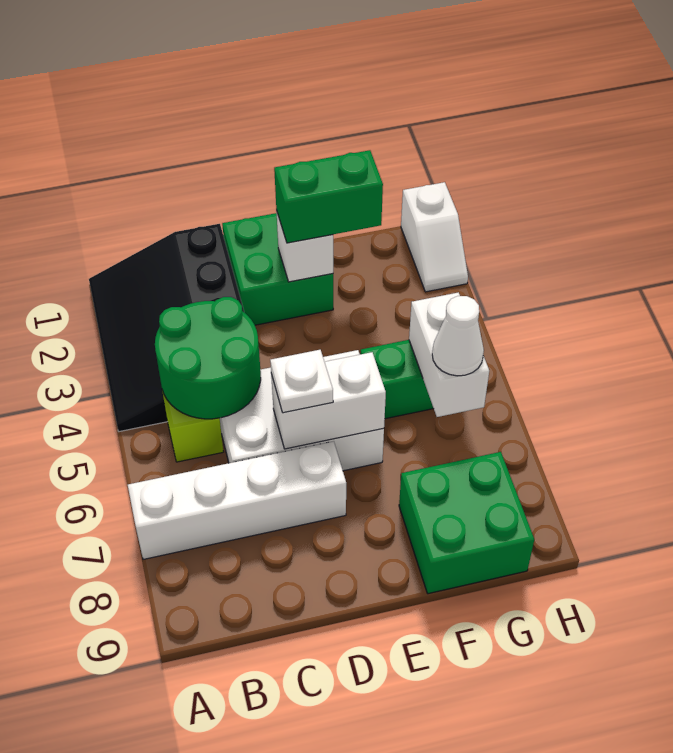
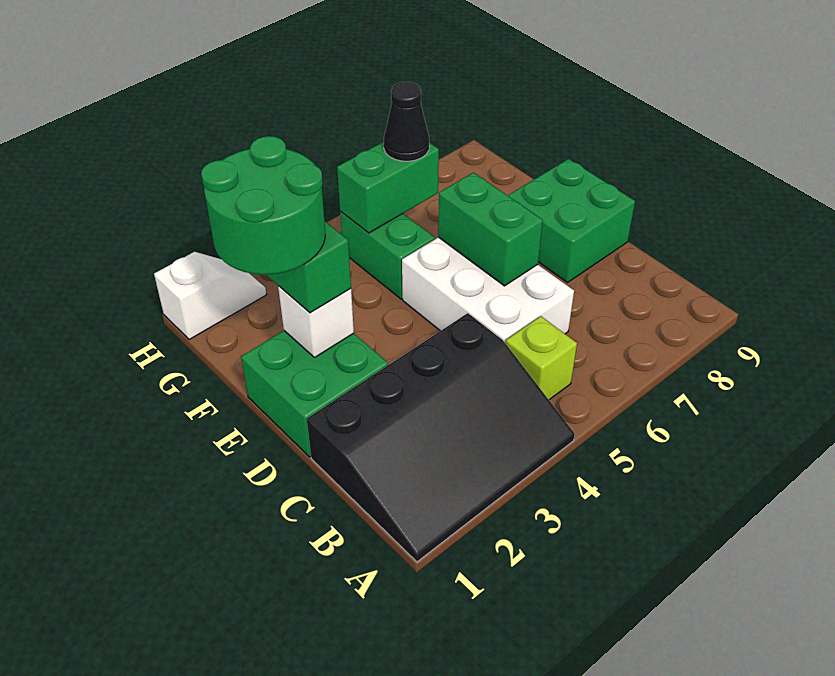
white 1x4 brick [128,441,346,559] -> none
green 2x2 round brick [155,297,261,419] -> green 2x2 round brick moved to [201,136,325,275]
white 1x2 brick [271,352,386,449] -> green 1x2 brick [438,173,543,286]
white 1x1 plate [270,350,333,413] -> none
green 2x2 brick [399,452,534,594] -> green 2x2 brick moved to [508,159,635,282]
white 1x2 brick [409,292,489,417] -> green 1x2 brick [337,142,439,233]
white 1x1 cone [432,296,484,376] -> black 1x1 cone [384,82,429,161]

